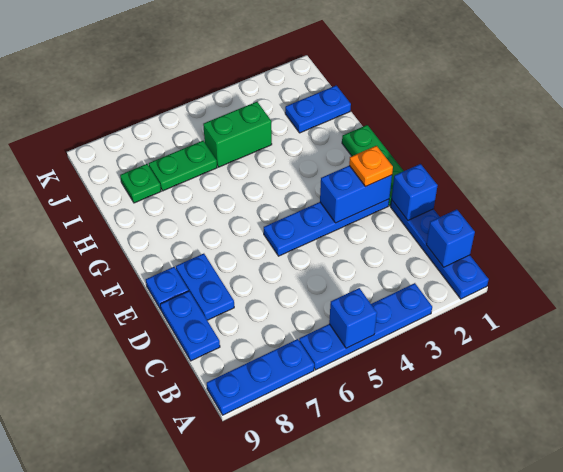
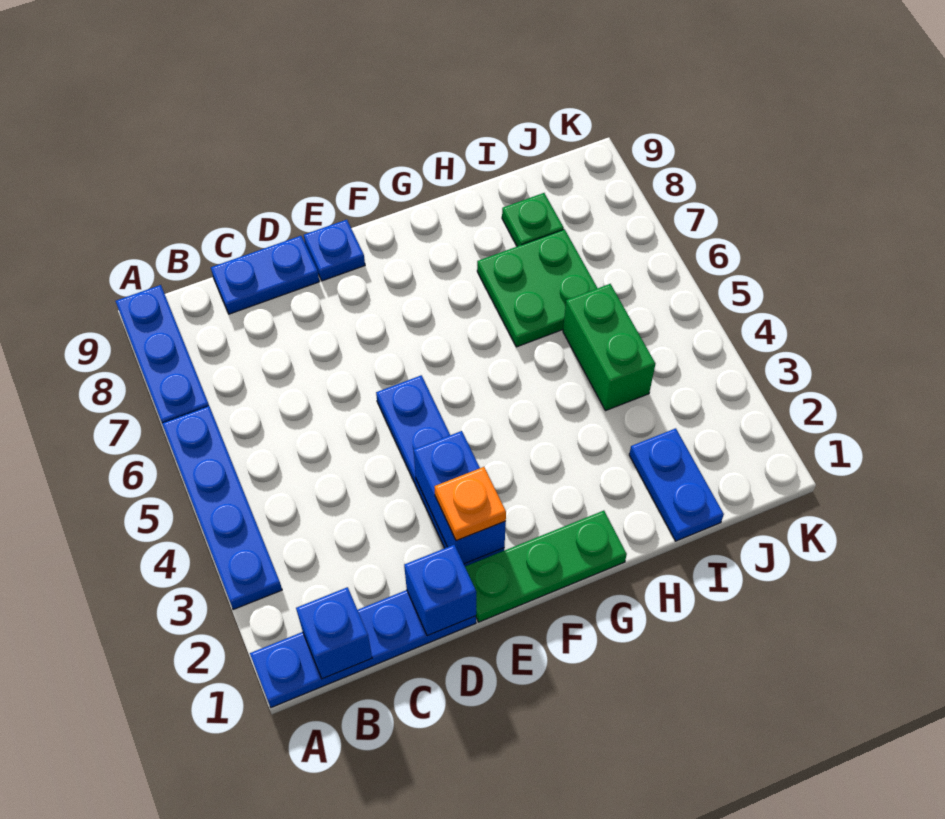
blue 1x1 brick [329,288,377,348] -> none
blue 1x2 plate [176,254,234,320] -> none
green 1x2 plate [149,141,217,191] -> green 2x2 plate [477,229,597,347]

